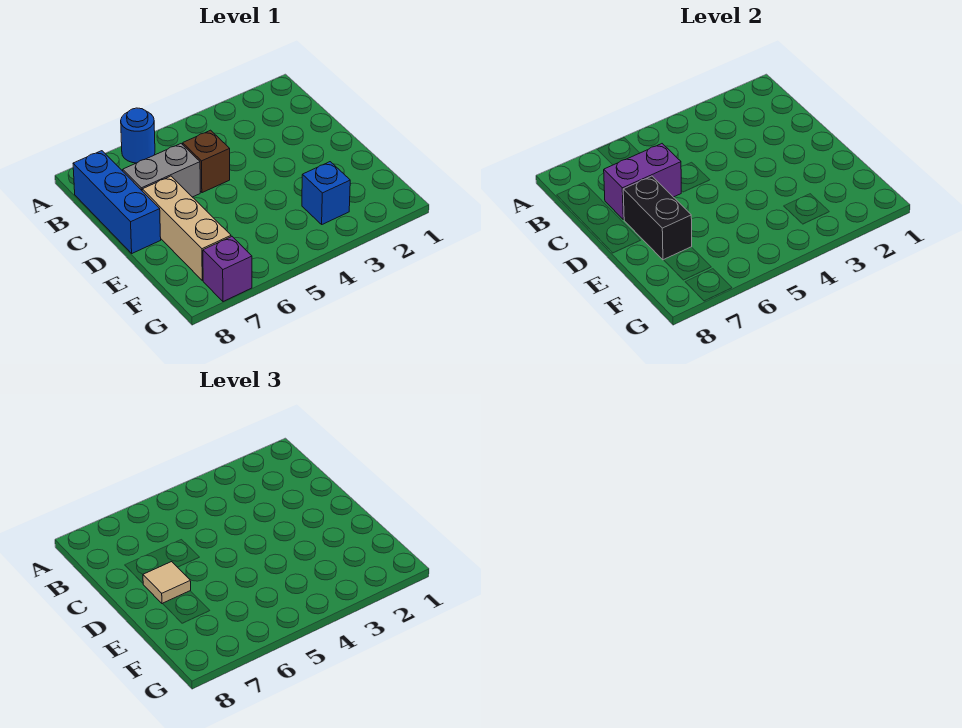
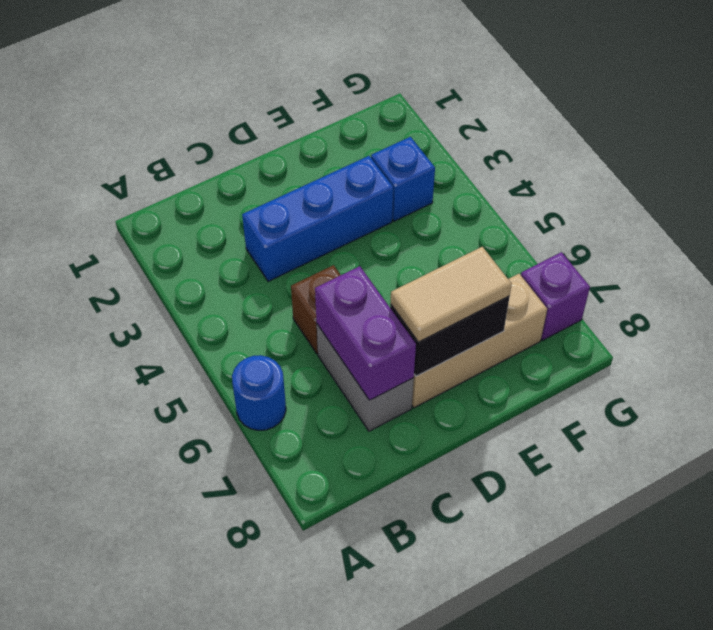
blue 1x3 brick [73,151,161,253] -> blue 1x3 brick moved to [242,156,393,282]
tan 1x1 tile [143,562,191,604] -> tan 1x2 tile [390,247,512,342]

